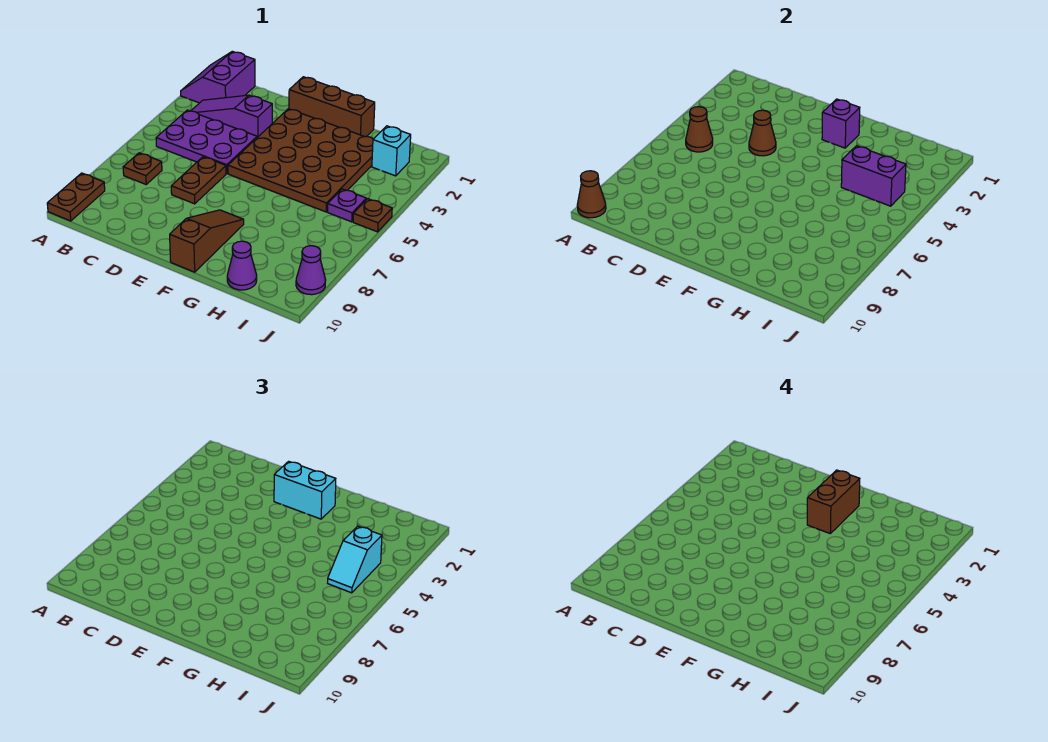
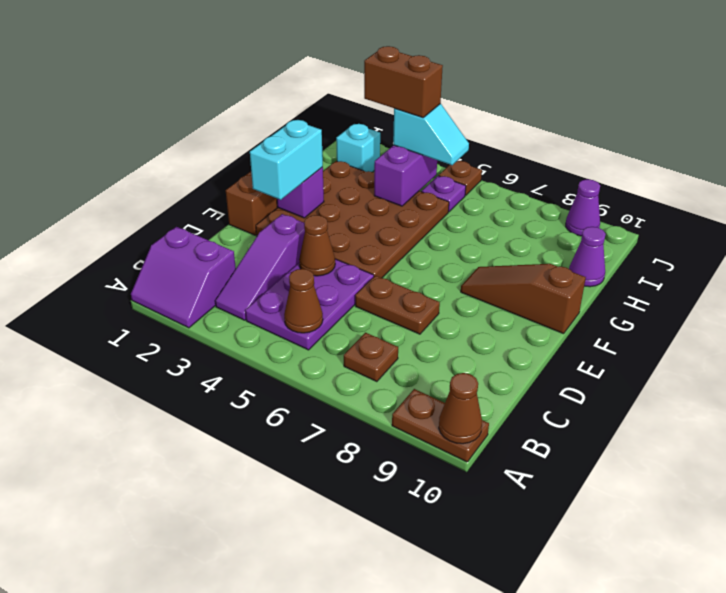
brown 1x2 brick [807,470,860,533] -> brown 1x2 brick moved to [364,46,443,118]

